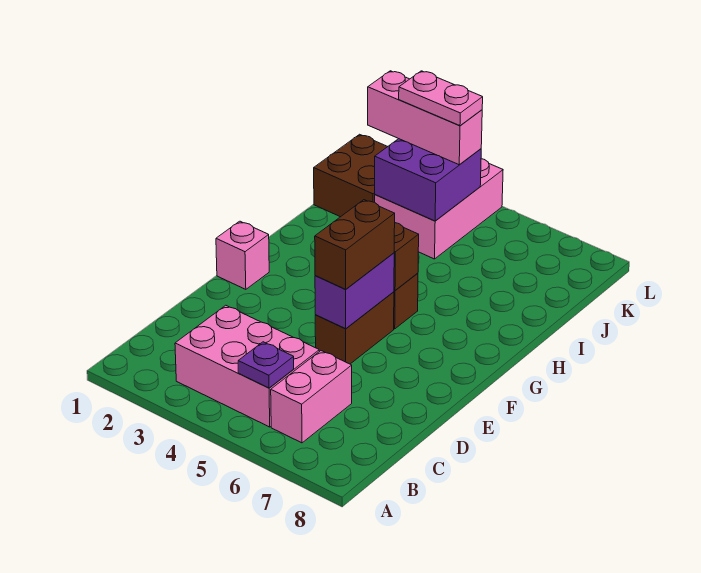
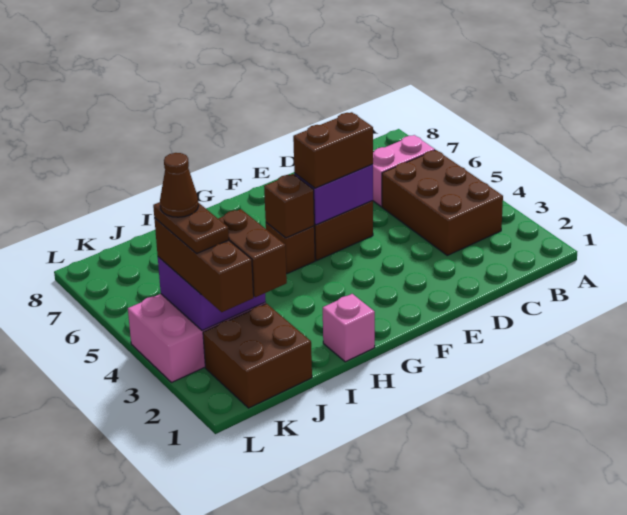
pink 2x3 brick [175,305,319,427] -> brown 2x3 brick [382,150,503,255]
purple 1x1 plate [238,342,294,388] -> none
pink 1x1 brick [216,221,269,289] -> pink 1x1 brick moved to [323,294,375,362]
none -> brown 1x2 brick [218,209,287,297]
pink 1x3 brick [368,71,482,165] -> brown 1x3 brick [154,218,254,312]
pink 1x2 plate [399,71,483,126] -> brown 1x2 plate [153,202,229,254]
none -> brown 1x1 cone [160,153,199,217]

